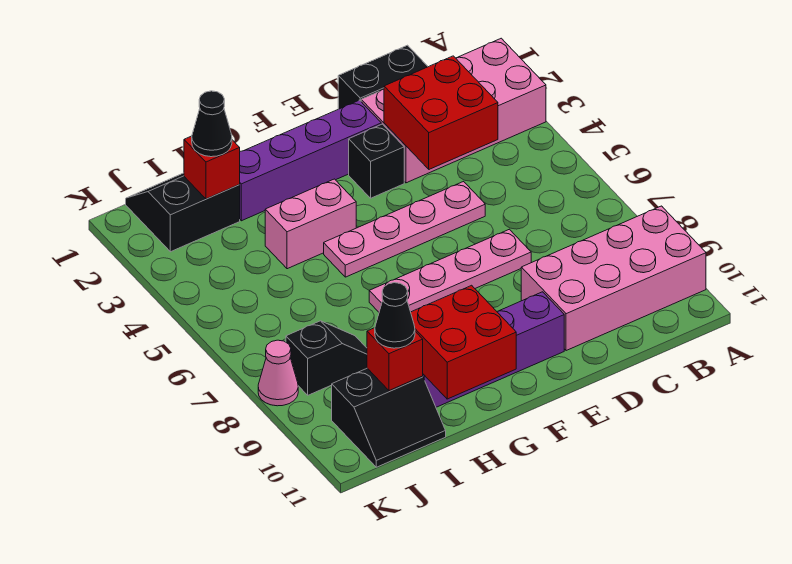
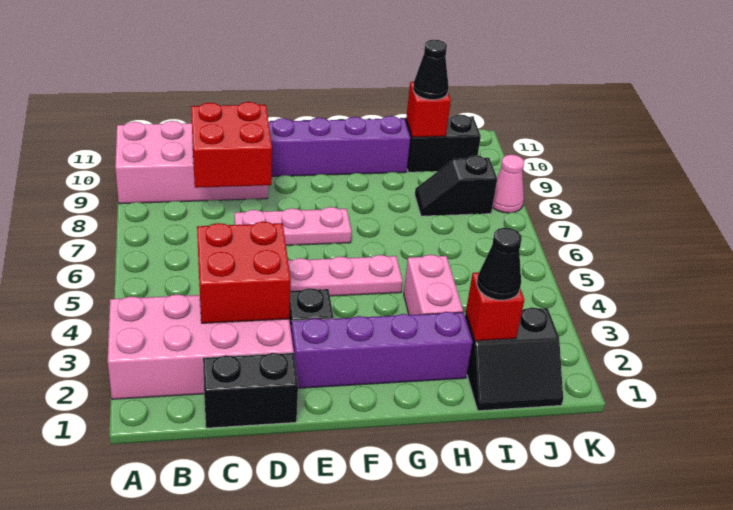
pink 1x4 plate [369,229,531,312] -> pink 1x3 plate [234,207,352,245]
pink 1x2 brick [265,179,356,269] -> pink 1x2 brick turned to [404,255,463,315]
red 2x2 brick [411,285,516,399] -> red 2x2 brick moved to [191,102,272,188]

